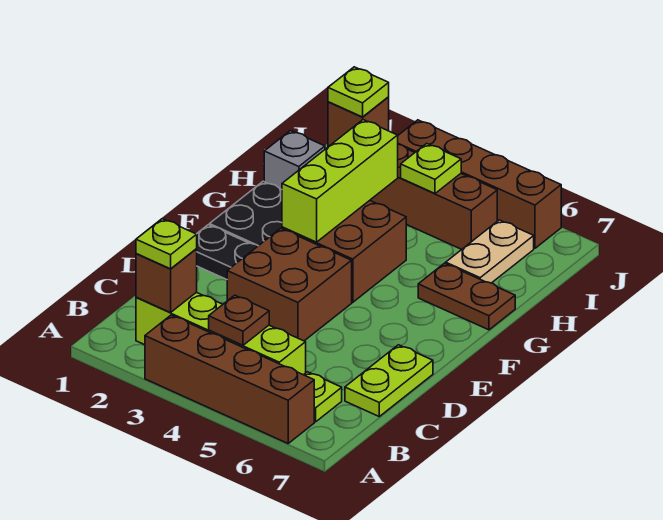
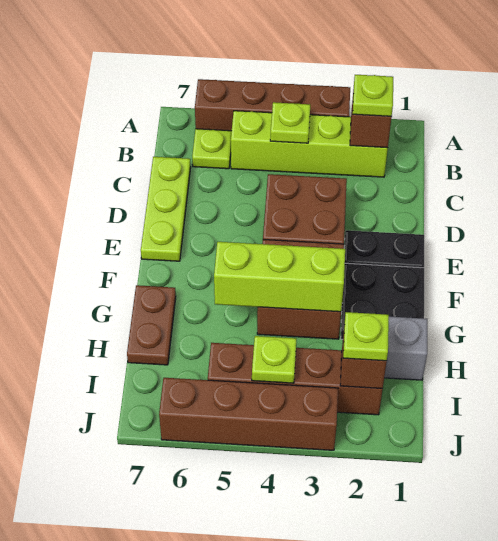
brown 1x1 plate [209,295,269,345] -> lime 1x1 plate [270,102,310,143]
lime 1x2 plate [345,345,433,416] -> lime 1x3 plate [141,157,191,261]
lime 1x3 brick [282,120,398,242] -> lime 1x3 brick turned to [214,242,345,312]
brown 1x2 plate [418,263,515,330] -> brown 1x2 plate turned to [127,285,176,365]
tan 1x2 plate [446,220,534,283] -> none

